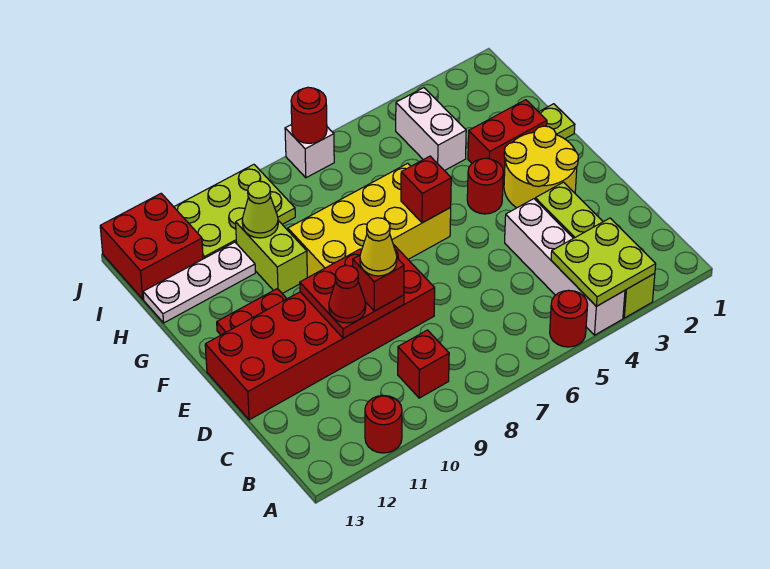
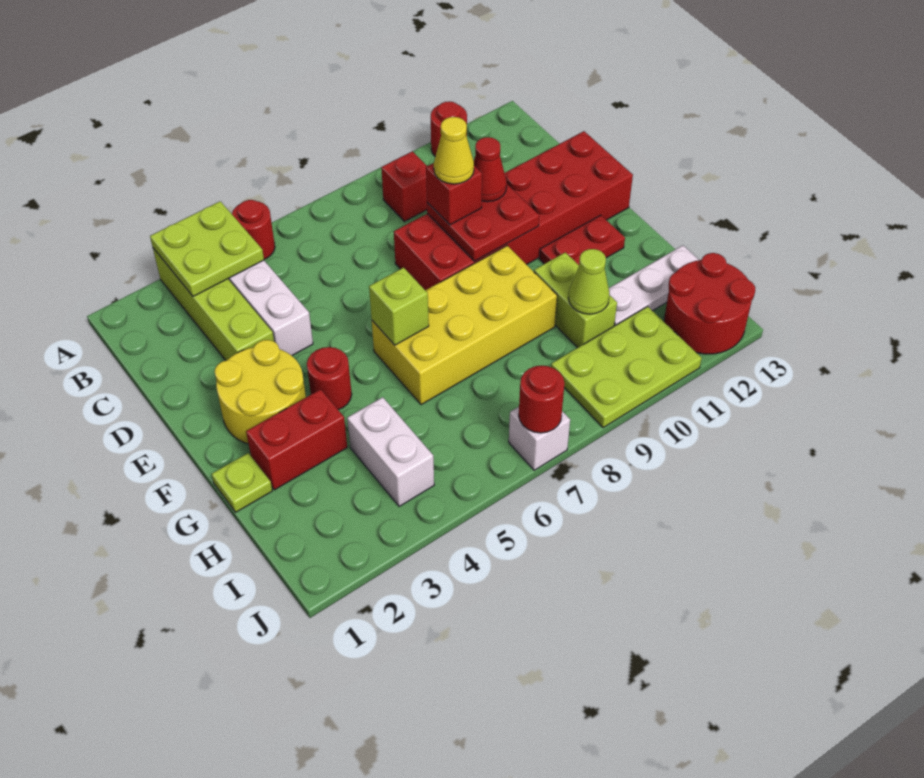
red 1x1 brick [401,156,451,223] -> lime 1x1 brick [369,268,429,345]
red 2x2 brick [100,193,203,299] -> red 2x2 round brick [664,253,755,354]

